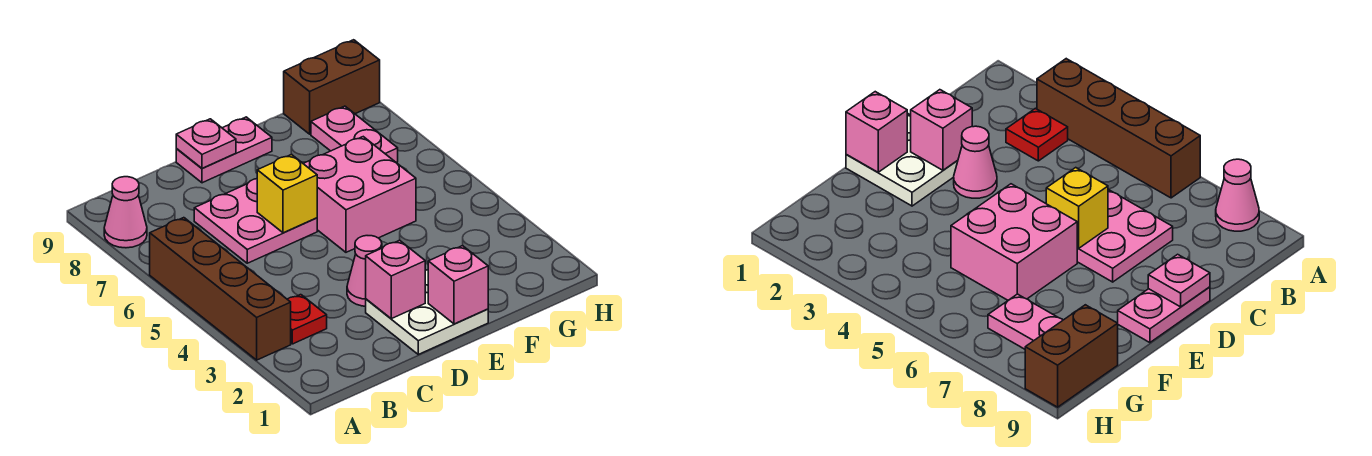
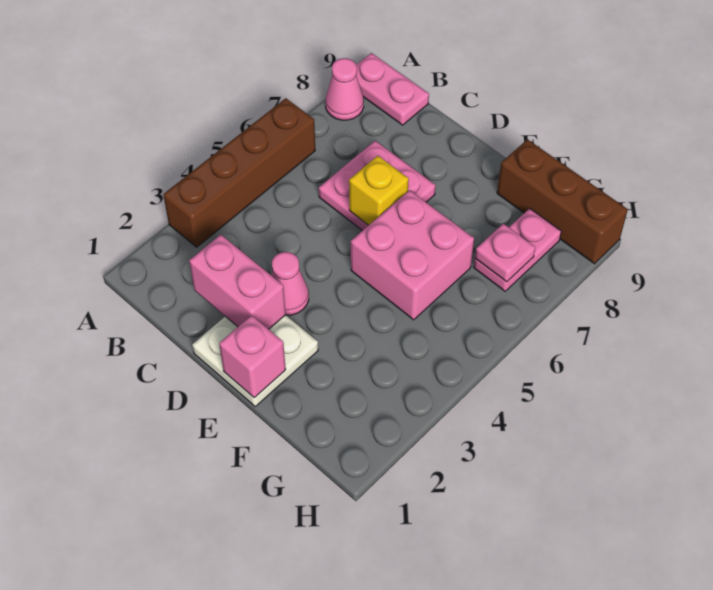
red 1x1 plate [287,295,327,344] -> none
pink 1x1 brick [366,240,425,319] -> pink 1x2 brick [189,235,286,329]
pink 1x2 plate [176,117,272,183] -> pink 1x2 plate moved to [356,53,429,125]
pink 1x1 plate [176,119,236,168] -> pink 1x1 plate moved to [475,224,535,282]
brown 1x2 brick [284,40,380,134] -> brown 1x3 brick [497,139,628,264]

